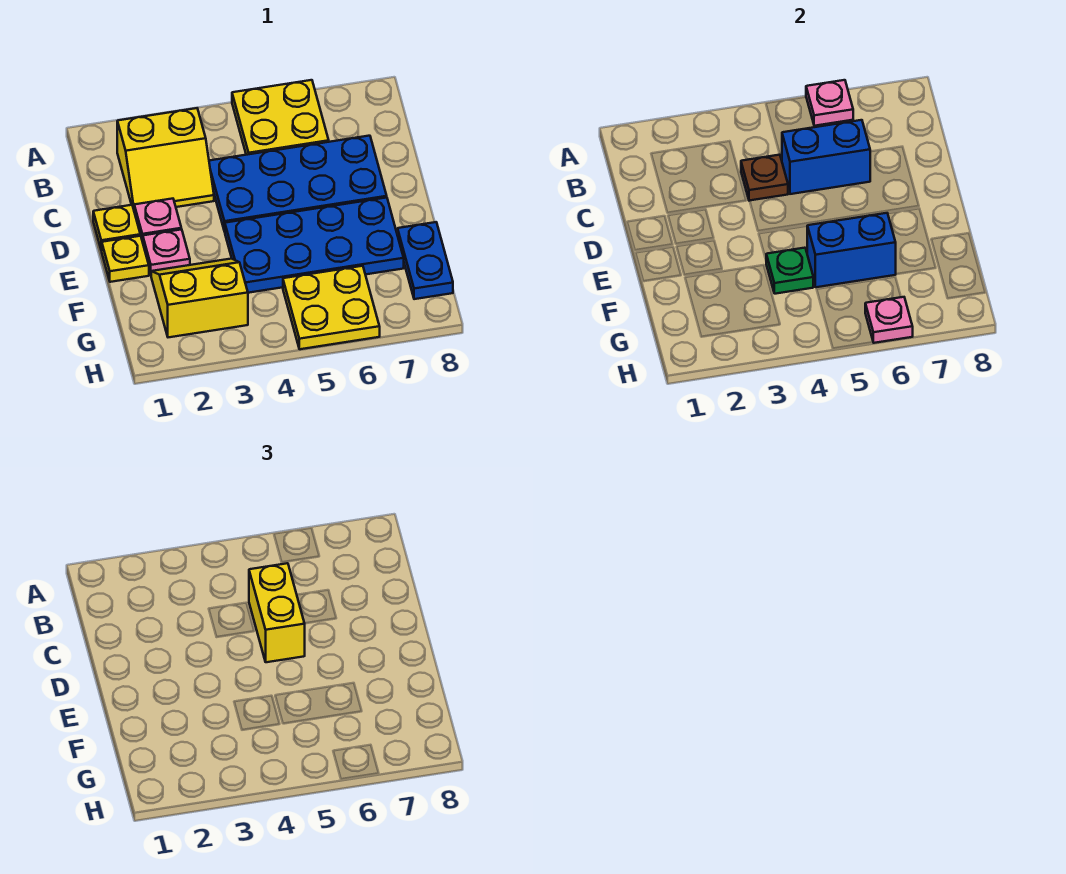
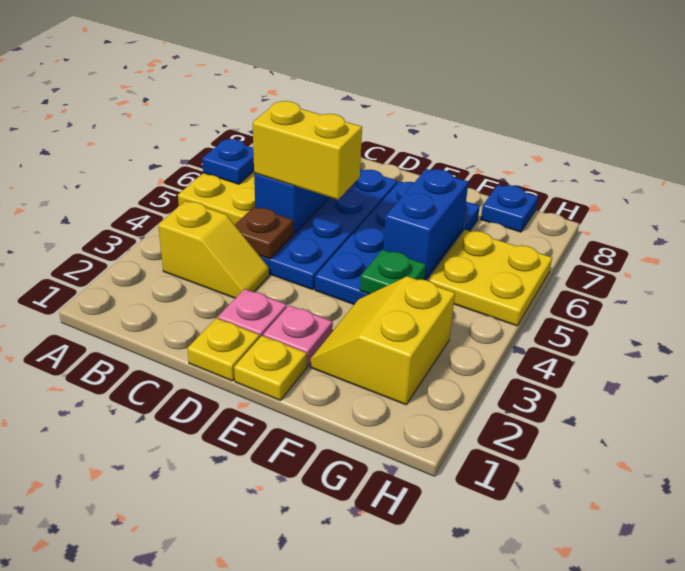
pink 1x1 plate [806,80,853,126] -> blue 1x1 plate [202,139,254,184]
yellow 2x2 slope [117,108,214,209] -> yellow 1x2 slope [158,201,269,298]
blue 1x2 plate [398,222,453,299] -> blue 1x1 plate [481,185,538,232]
pink 1x1 plate [865,297,913,343] -> none

